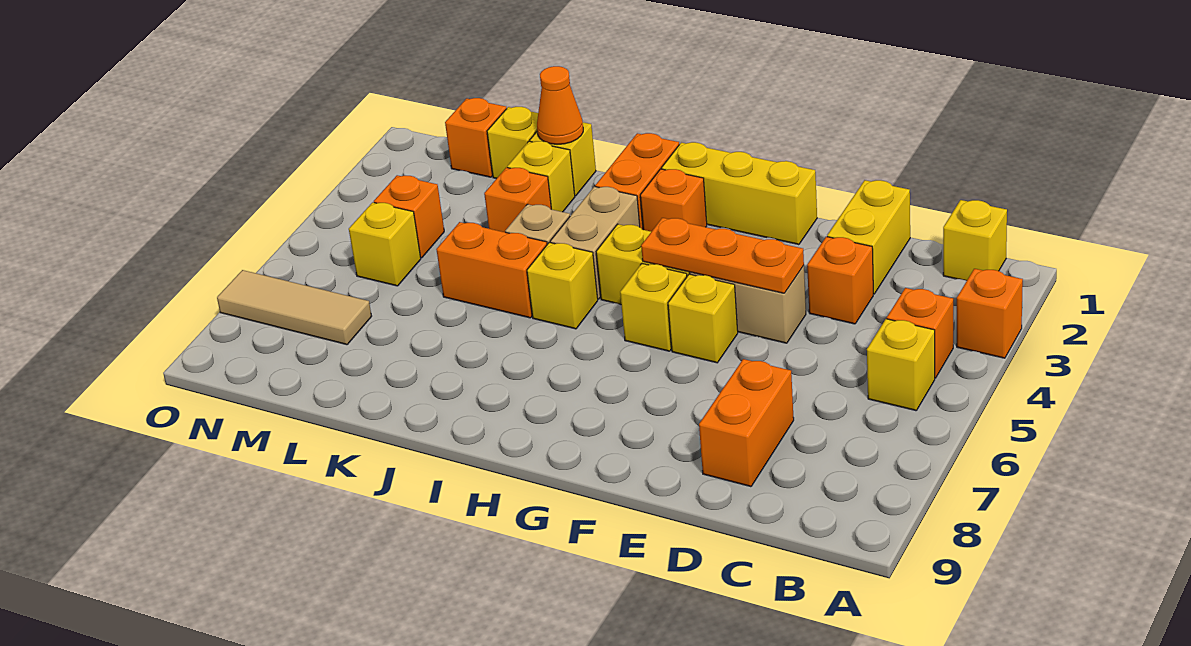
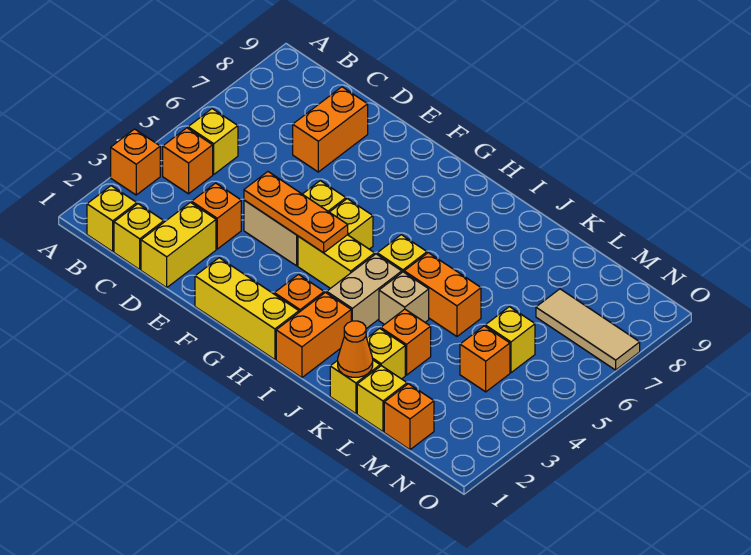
none -> yellow 1x1 brick [114,204,164,269]

